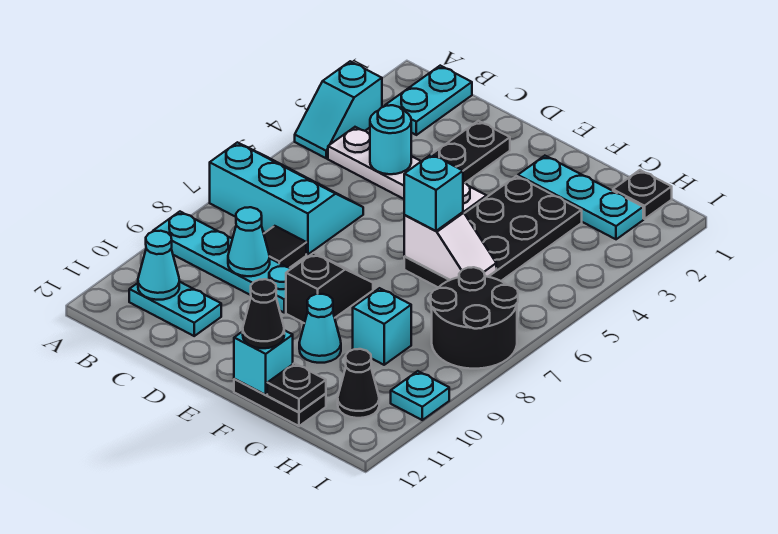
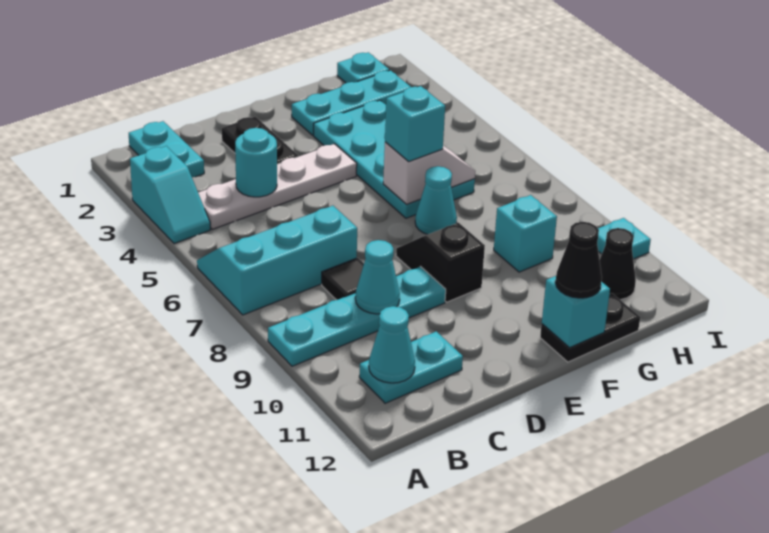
black 2x4 plate [404,176,582,287] -> cyan 2x4 plate [314,100,475,218]
cyan 1x1 cone [299,294,341,363] -> cyan 1x1 cone moved to [415,166,457,235]
black 1x1 plate [267,363,326,412] -> none
black 1x1 plate [613,170,672,219] -> cyan 1x1 plate [337,52,389,83]
black 2x2 round brick [431,267,518,369] -> none

